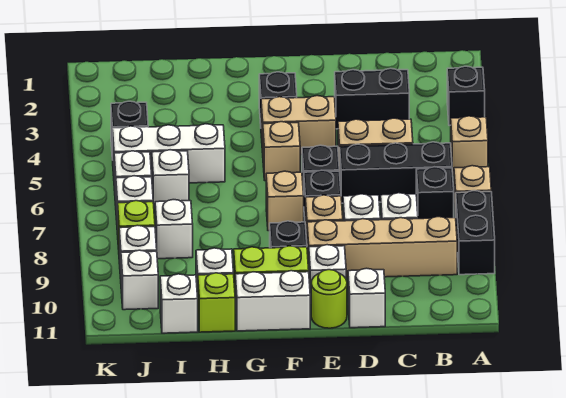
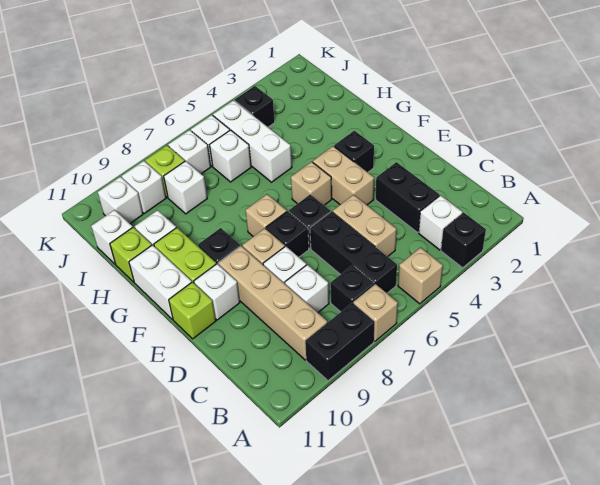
white 1x1 brick [348,268,385,328] -> white 1x1 brick moved to [419,195,462,250]
lime 1x1 round brick [311,270,347,328] -> lime 1x1 brick [169,282,216,339]

